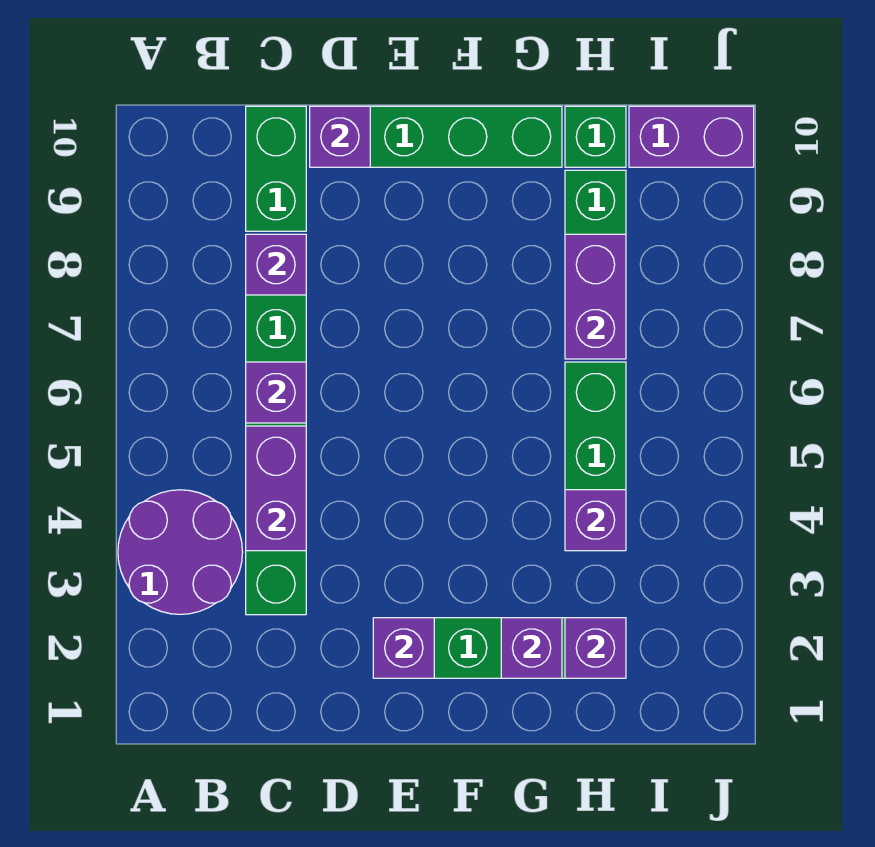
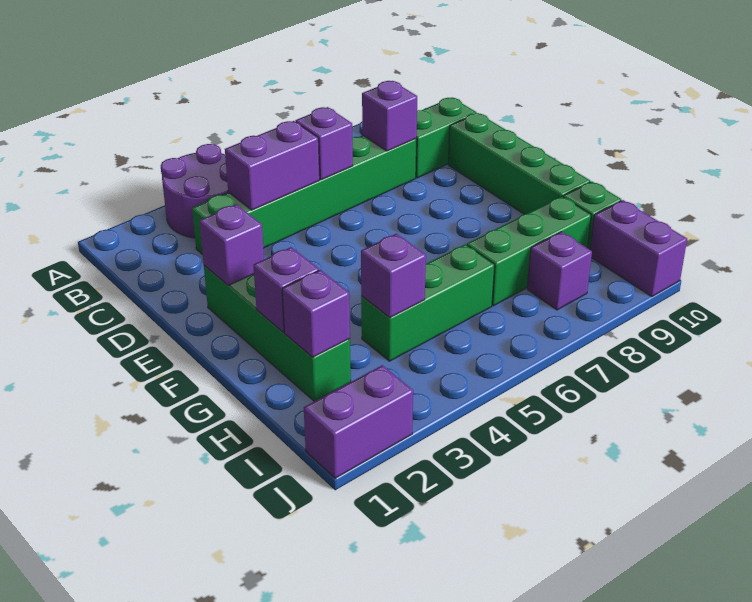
purple 1x1 brick [310,106,370,167] -> purple 1x1 brick moved to [527,232,592,310]
purple 1x2 brick [565,234,626,359] -> purple 1x2 brick moved to [304,365,413,478]

